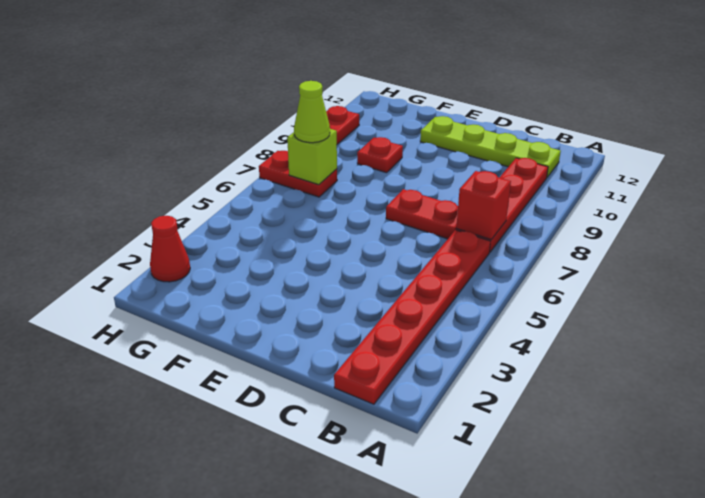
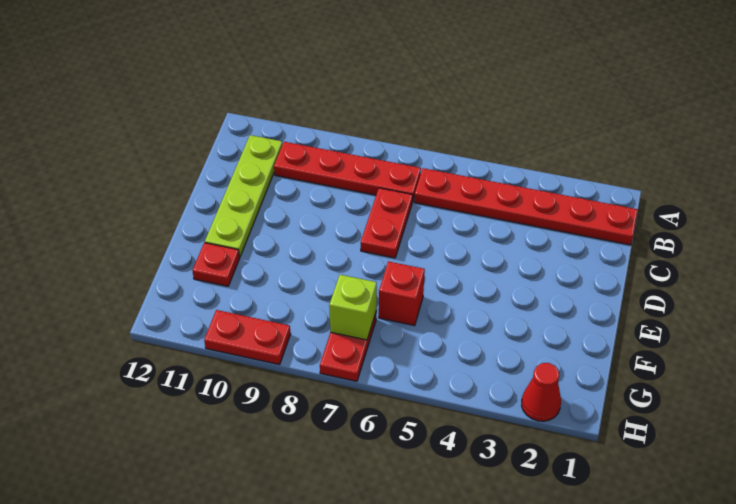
red 1x1 brick [456,171,511,240] -> red 1x1 brick moved to [379,261,425,326]
red 1x1 plate [357,137,403,173] -> red 1x1 plate moved to [192,243,240,286]
lime 1x1 cone [294,81,330,143] -> none

